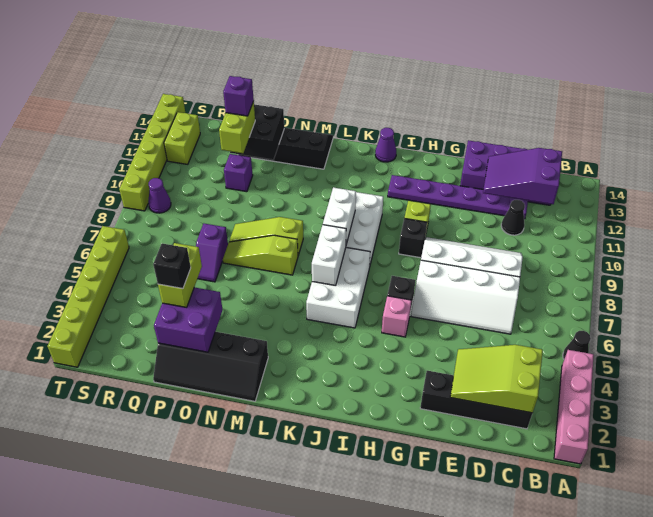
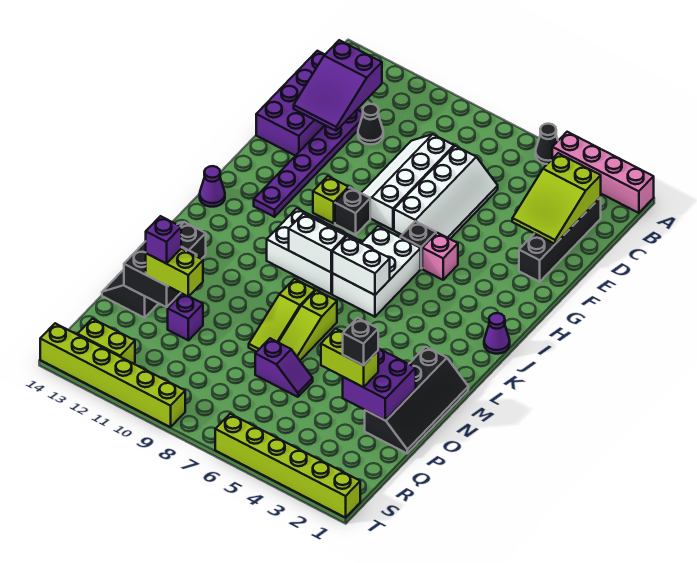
white 2x3 brick [306,248,370,328] -> white 2x3 brick turned to [332,226,421,317]
purple 1x1 cone [148,178,171,213] -> purple 1x1 cone moved to [484,313,510,354]

